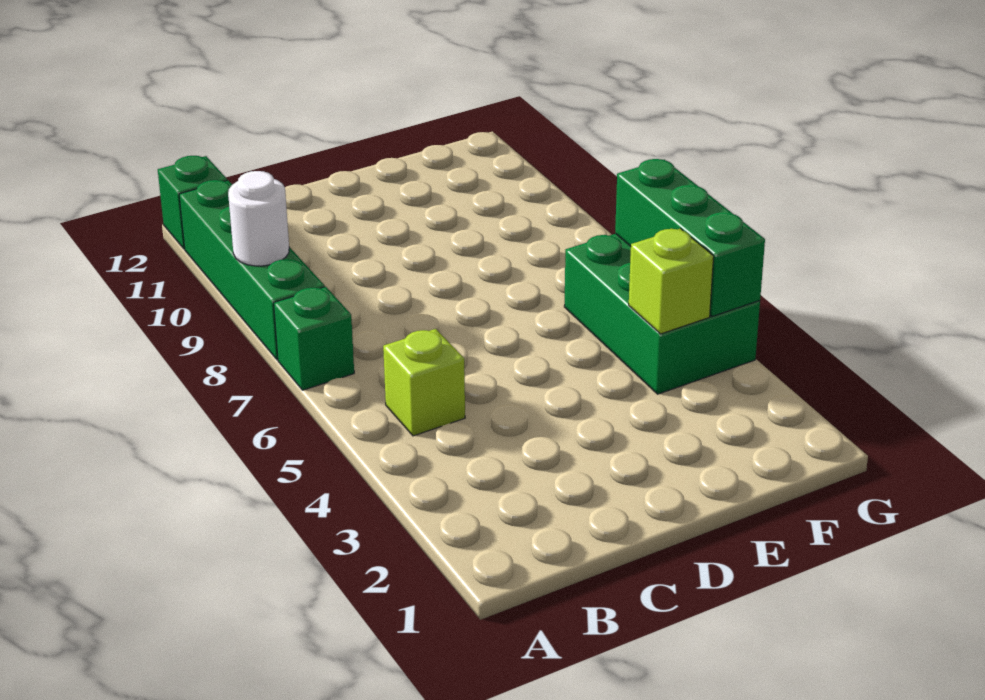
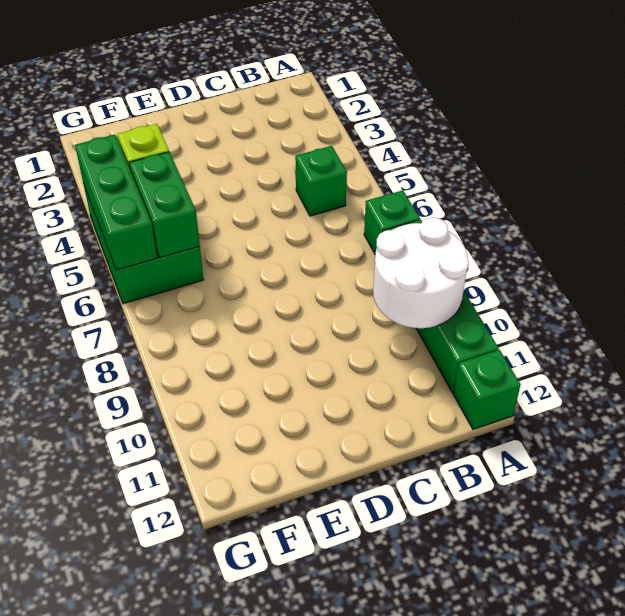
white 1x1 round brick [228,171,289,266] -> white 2x2 round brick [373,218,469,328]
lime 1x1 brick [383,329,465,436] -> green 1x1 brick [295,146,347,216]
none -> green 1x2 brick [129,152,200,258]

